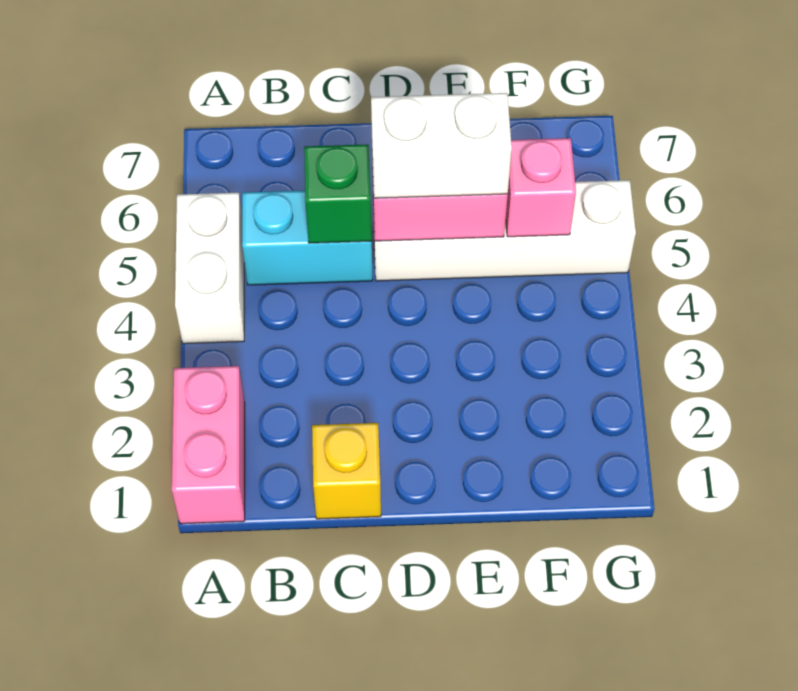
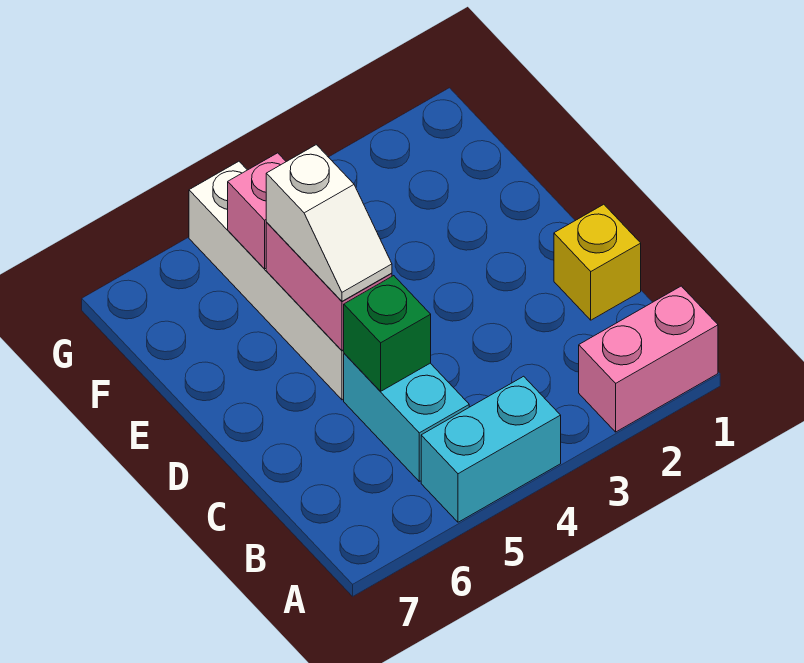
white 1x2 brick [175,193,244,344] -> cyan 1x2 brick [421,376,561,522]
white 1x2 brick [371,93,512,198] -> white 1x2 slope [266,145,392,301]

